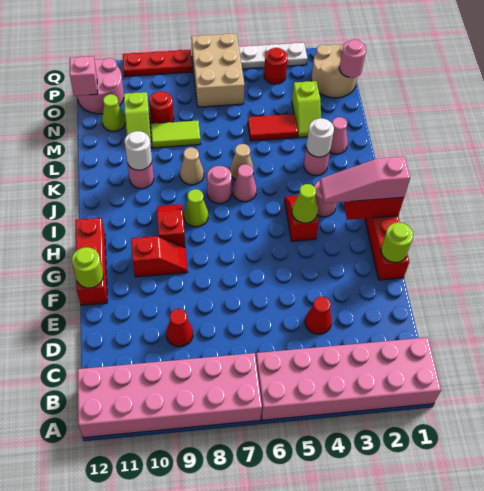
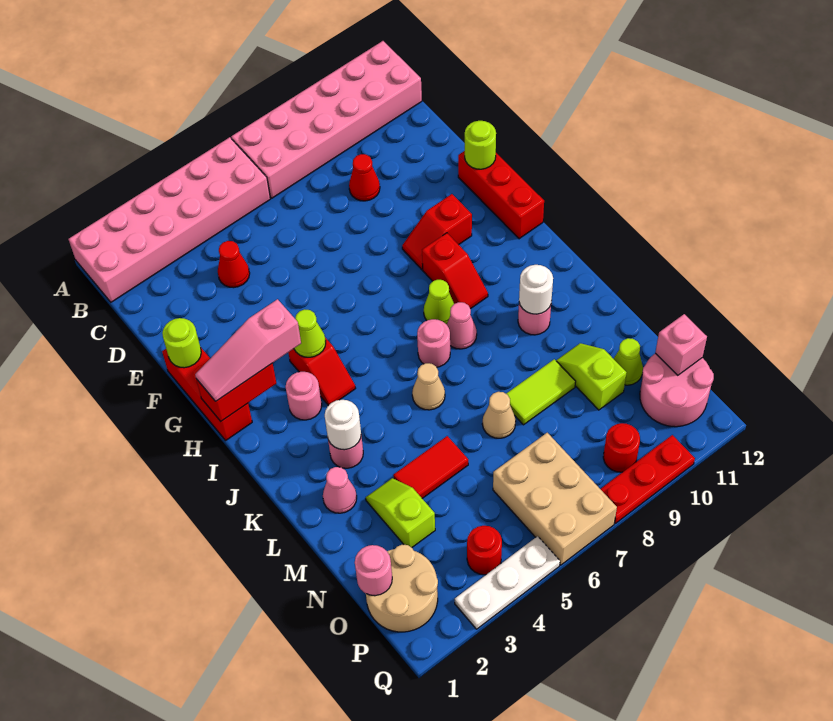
pink 1x3 slope [320,156,410,203] -> pink 1x3 slope turned to [195,299,301,401]
pink 1x1 cone [233,164,257,202] -> pink 1x1 cone moved to [447,302,477,349]
tan 1x1 cone [180,147,204,185] -> tan 1x1 cone moved to [482,392,516,438]
red 1x1 round brick [149,91,174,124] -> red 1x1 round brick moved to [603,423,640,472]

